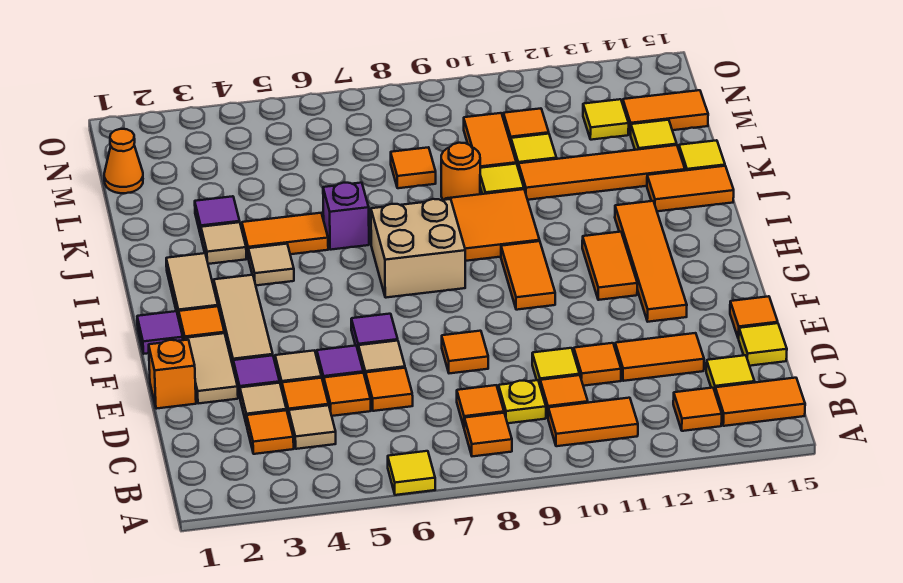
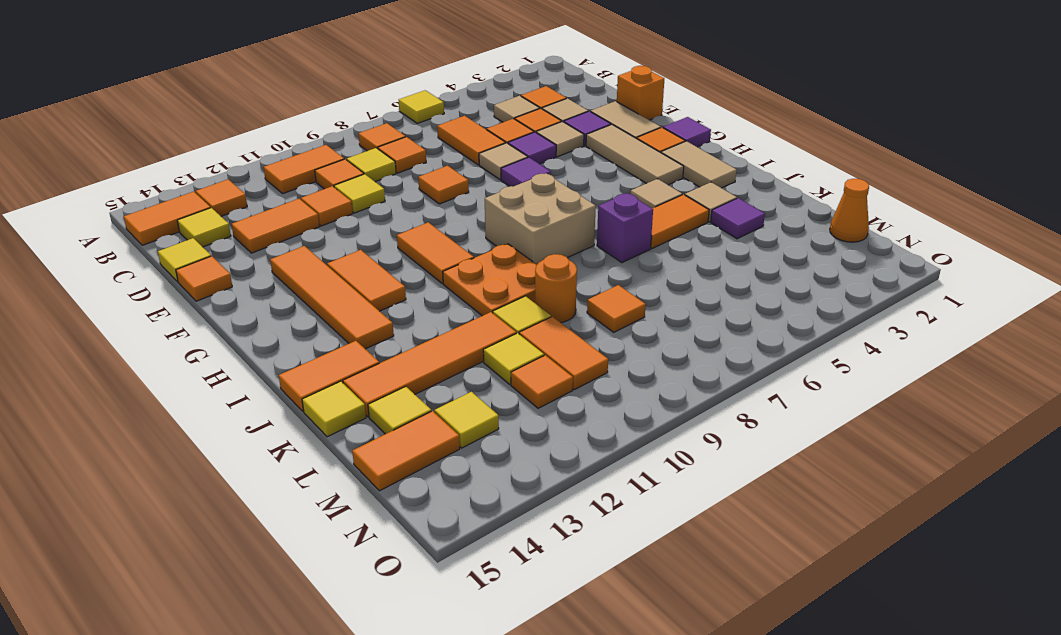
yellow 1x1 plate [499,380,546,423] -> yellow 1x1 tile [347,148,396,182]
orange 1x1 tile [366,368,413,411] -> orange 1x2 tile [437,116,506,165]
orange 2x2 tile [446,189,540,261] -> orange 2x2 plate [443,244,537,316]

